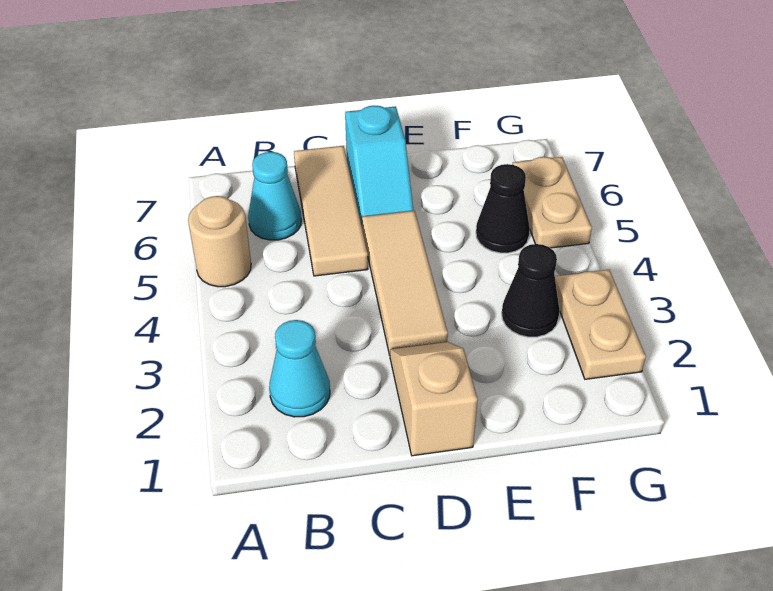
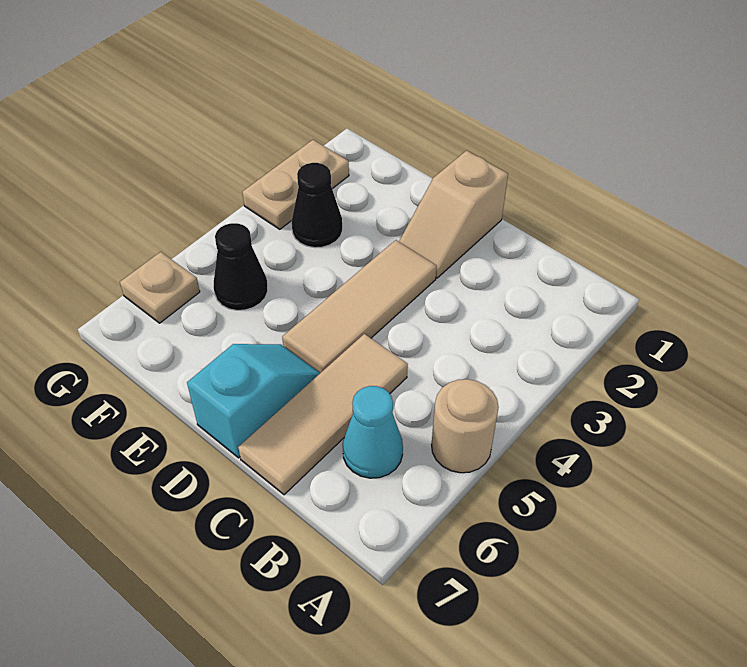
cyan 1x1 cone [269,320,330,417] -> none
tan 1x2 plate [513,157,592,248] -> tan 1x1 plate [120,252,200,323]

